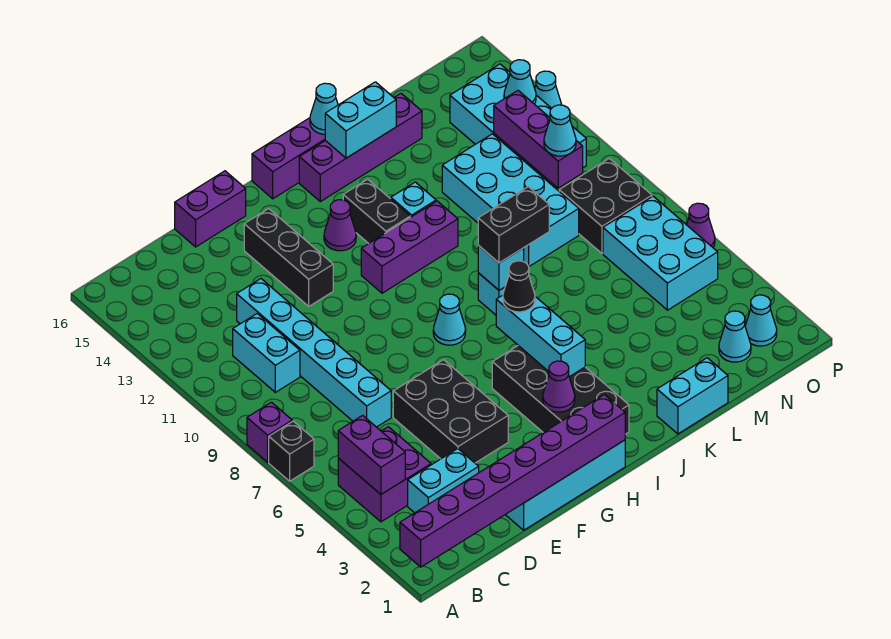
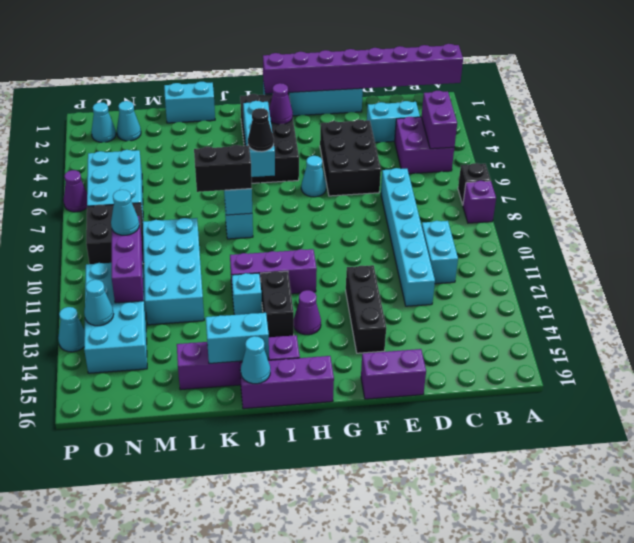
cyan 1x1 cone [433,294,466,345] -> cyan 1x1 cone moved to [301,156,326,197]

